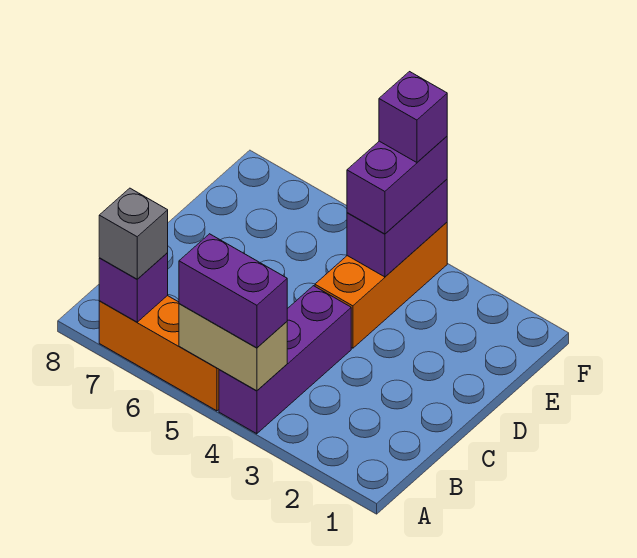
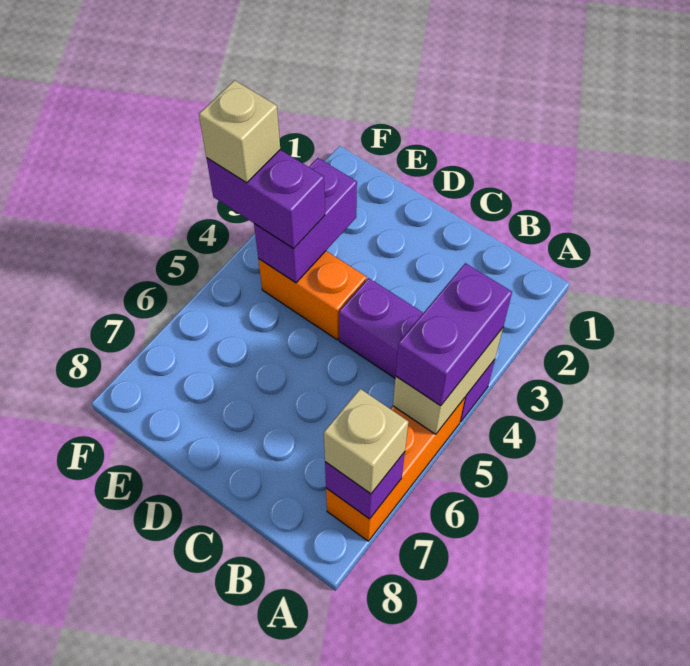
grey 1x1 brick [99,188,168,279] -> tan 1x1 brick [324,389,408,494]
orange 1x3 brick [315,222,447,348] -> orange 1x2 brick [258,251,367,340]
purple 1x2 brick [347,179,447,277] -> purple 1x2 brick turned to [254,158,357,283]
purple 1x1 brick [379,72,447,162] -> tan 1x1 brick [199,80,280,183]

